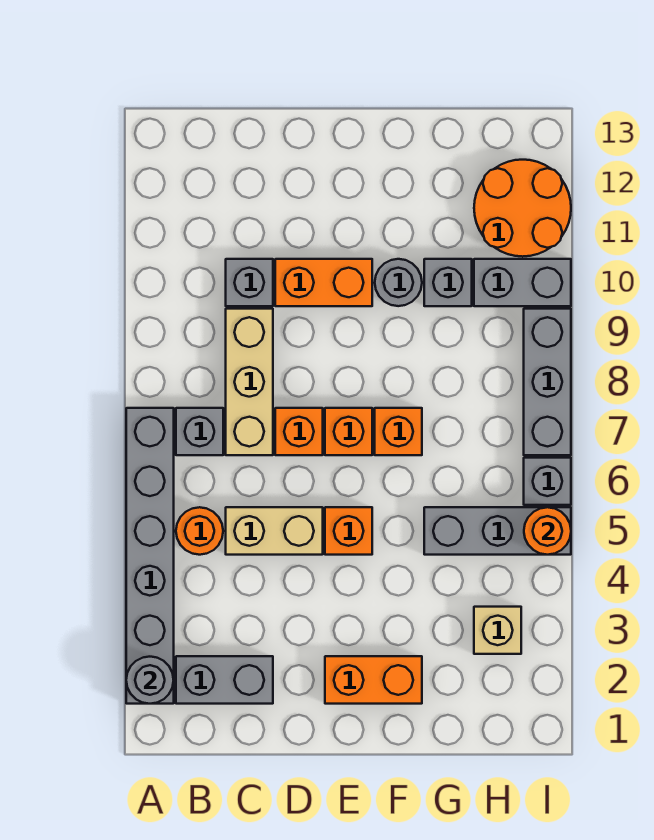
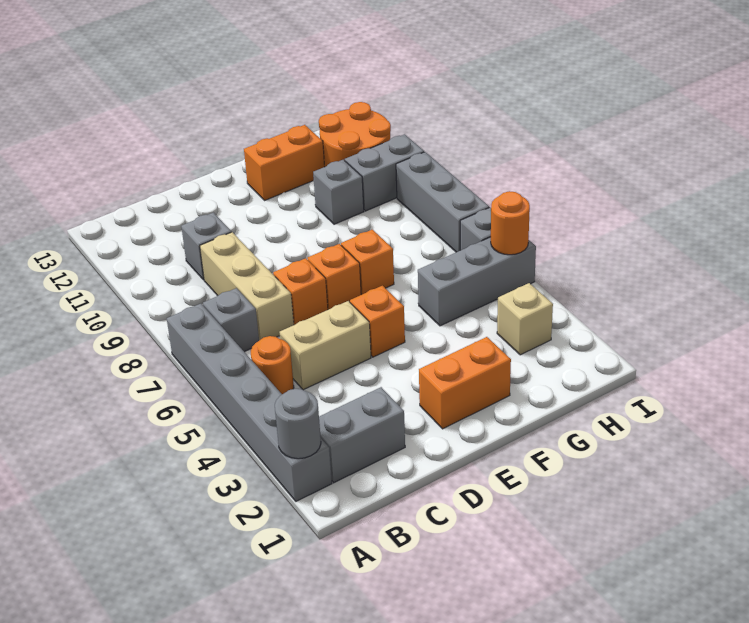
orange 1x2 brick [275,259,372,306] -> orange 1x2 brick moved to [244,125,325,200]
grey 1x1 round brick [375,259,422,306] -> none

